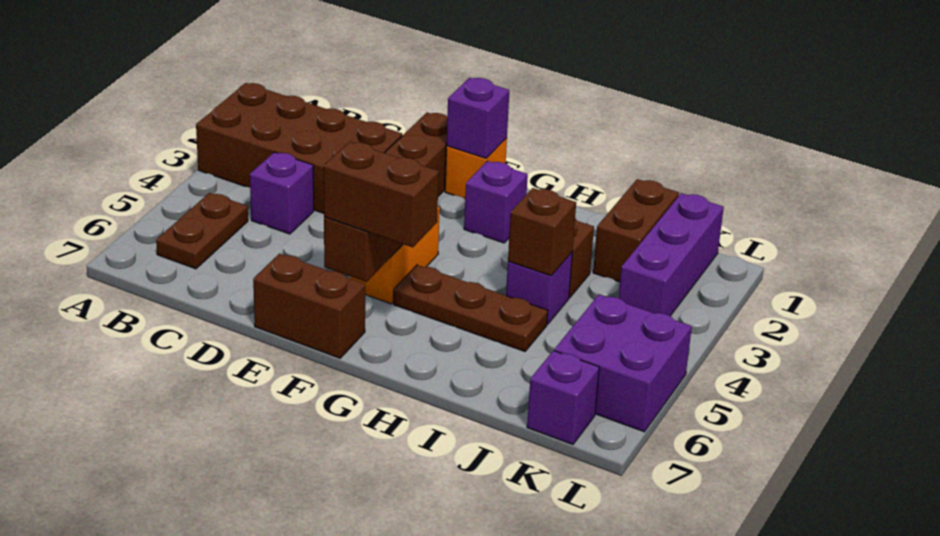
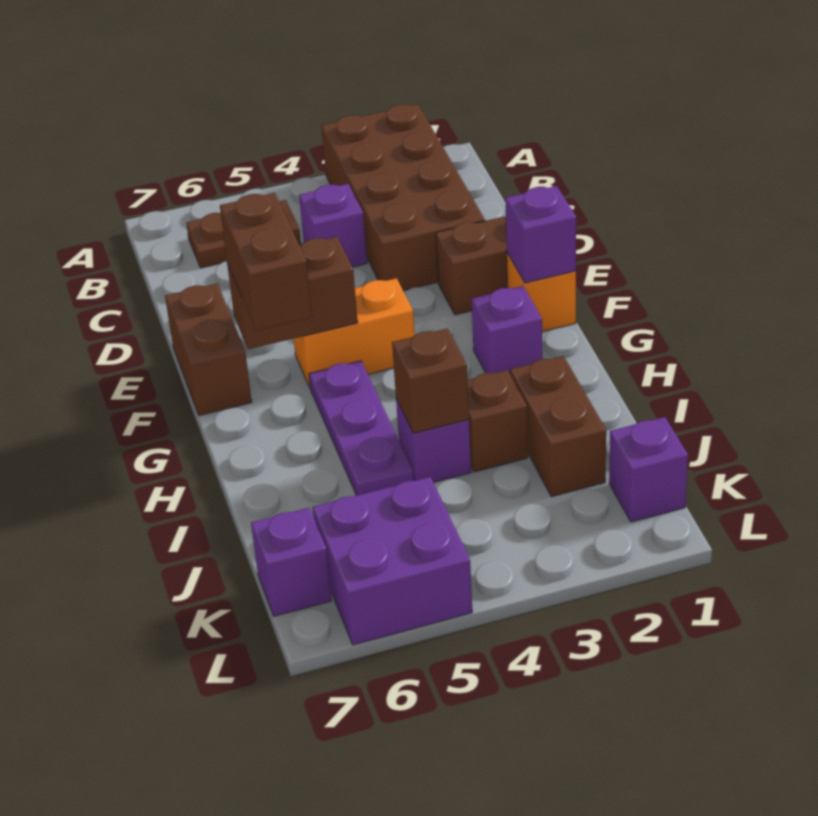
brown 1x3 plate [394,265,548,351] -> purple 1x3 plate [309,361,414,495]
brown 1x2 brick [593,179,679,282] -> brown 1x2 brick turned to [510,356,606,497]
purple 1x3 brick [619,193,724,316] -> purple 1x1 brick [609,417,688,522]

